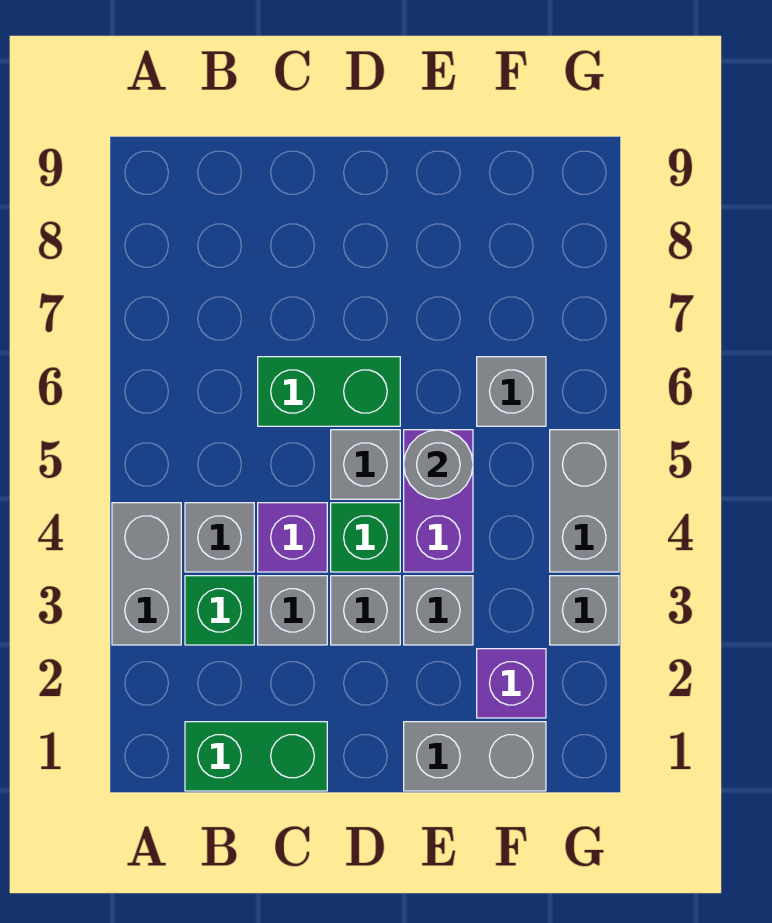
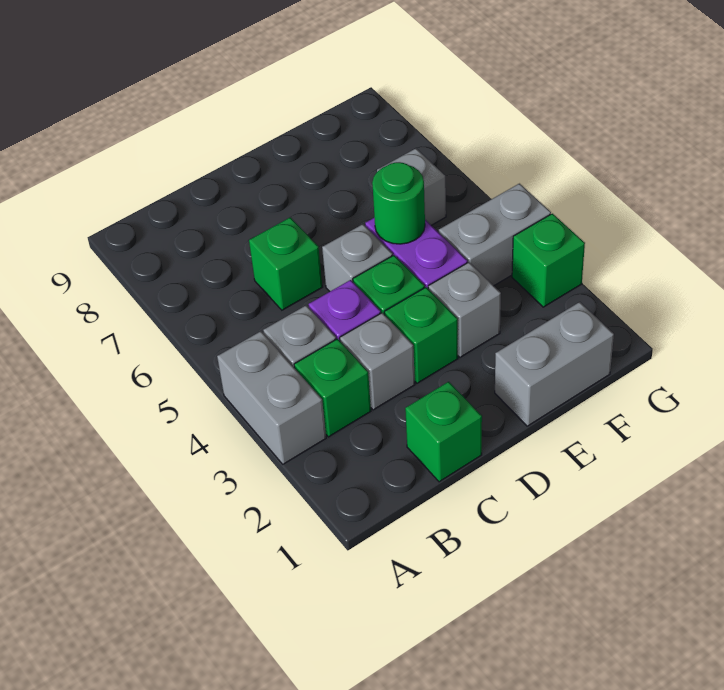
green 1x2 brick [185,722,327,791] -> green 1x1 brick [405,382,482,482]
green 1x2 brick [258,357,400,426] -> green 1x1 brick [249,217,322,310]
grey 1x1 brick [331,576,400,645] -> green 1x1 brick [384,287,458,383]
grey 1x1 round brick [404,430,473,499] -> green 1x1 round brick [372,162,425,244]
purple 1x1 brick [477,649,546,718] -> none
grey 1x1 brick [550,576,619,645] -> green 1x1 brick [512,214,585,307]
grey 1x2 brick [550,430,619,572] -> grey 1x2 brick turned to [439,184,551,286]

